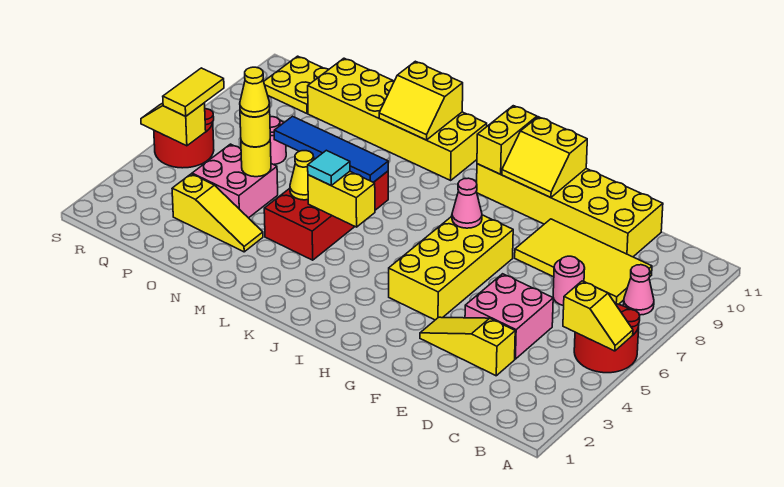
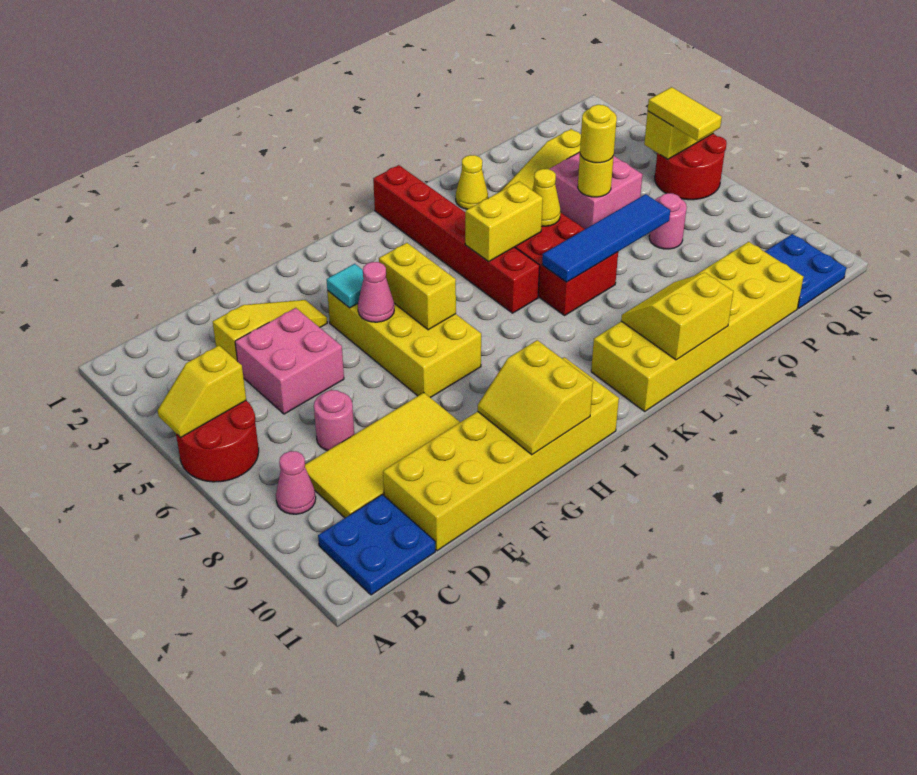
none -> blue 2x2 plate [318,495,435,595]
yellow 2x2 slope [502,117,587,198] -> yellow 2x2 slope turned to [478,340,593,455]
pink 1x1 cone [452,178,482,228] -> pink 1x1 cone moved to [358,262,394,322]
yellow 1x2 brick [477,106,537,174] -> yellow 1x2 brick moved to [379,243,456,330]
none -> red 1x6 brick [373,165,540,313]
cyan 1x1 tile [308,150,350,186] -> cyan 1x1 tile moved to [327,264,364,308]
yellow 1x1 cone [240,67,270,117] -> yellow 1x1 cone moved to [456,155,488,209]
yellow 2x2 plate [264,56,329,113] -> blue 2x2 plate [765,234,846,309]

